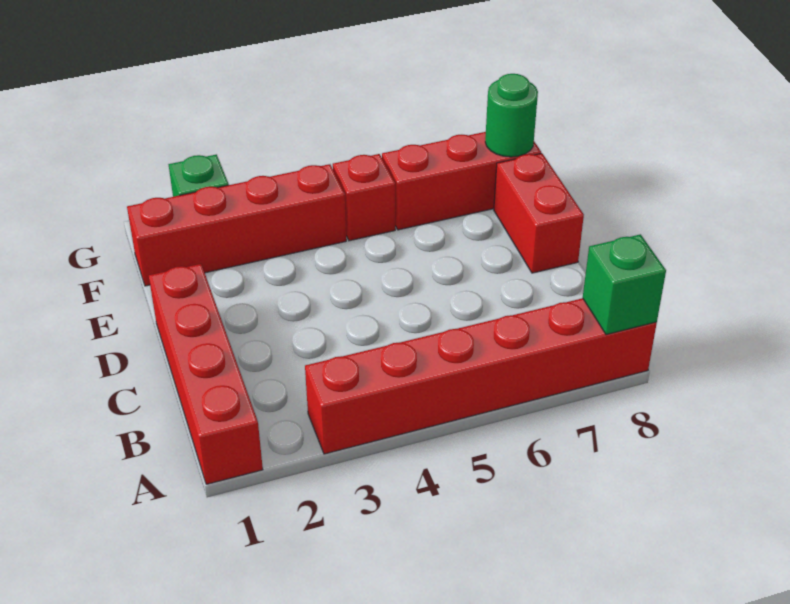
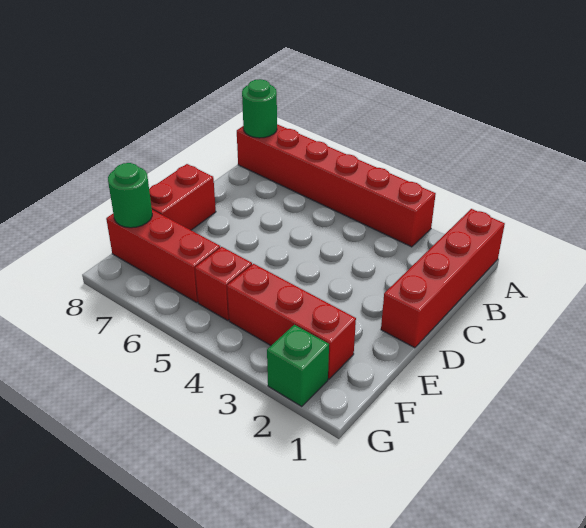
green 1x1 brick [583,234,666,335] -> green 1x1 round brick [242,79,277,138]
red 1x4 brick [127,164,346,286] -> red 1x3 brick [227,264,356,379]

